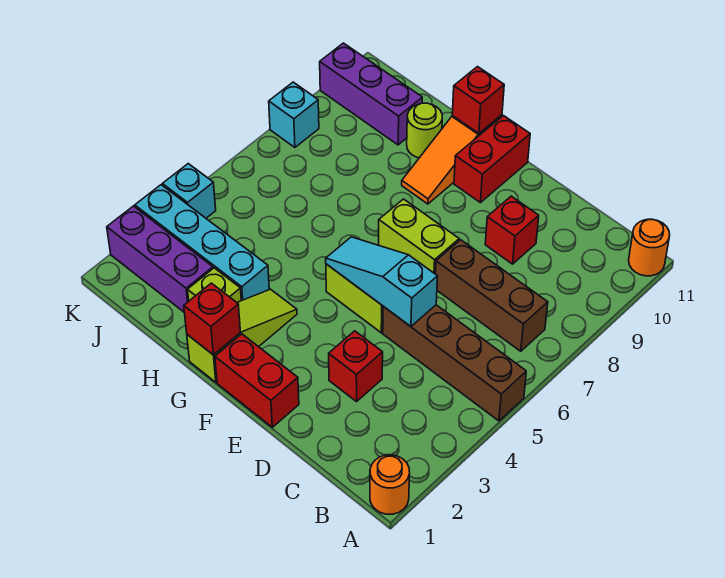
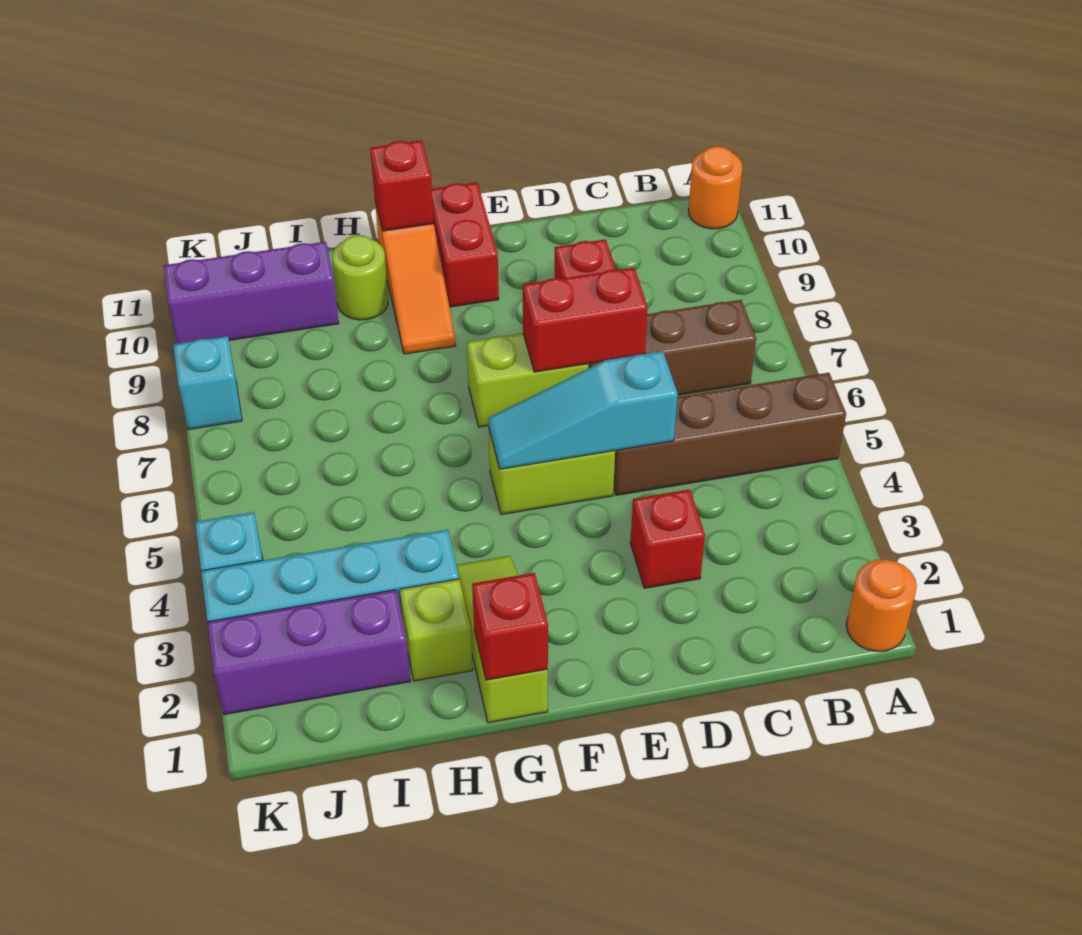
red 1x2 brick [215,334,299,427] -> red 1x2 brick moved to [523,268,648,372]

